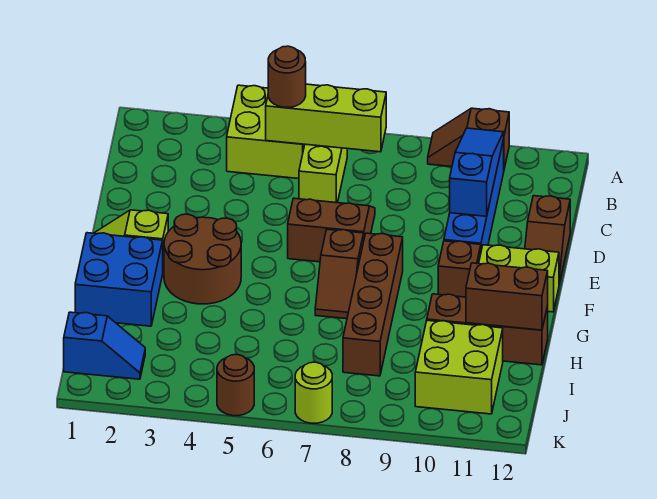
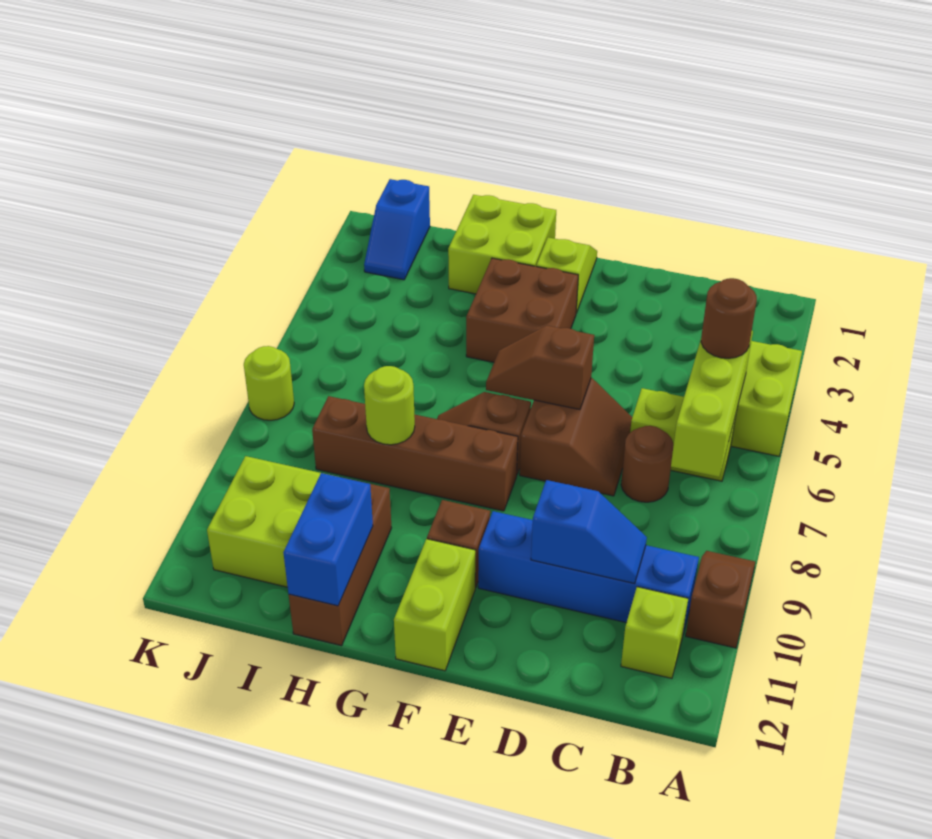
blue 1x3 slope [450,128,504,216] -> blue 1x2 slope [531,480,647,584]
none -> lime 1x1 brick [621,587,688,678]
brown 1x2 slope [525,196,570,284] -> brown 1x2 slope moved to [486,326,594,410]
brown 2x2 round brick [164,214,241,304] -> brown 2x2 brick [466,258,578,362]
blue 2x2 brick [75,233,163,326] -> lime 2x2 brick [448,195,556,294]
none -> lime 1x1 round brick [364,366,415,445]
brown 1x2 brick [466,263,548,330] -> blue 1x2 brick [283,473,373,606]
brown 1x1 round brick [217,355,254,416] -> brown 1x1 round brick moved to [621,426,674,502]

